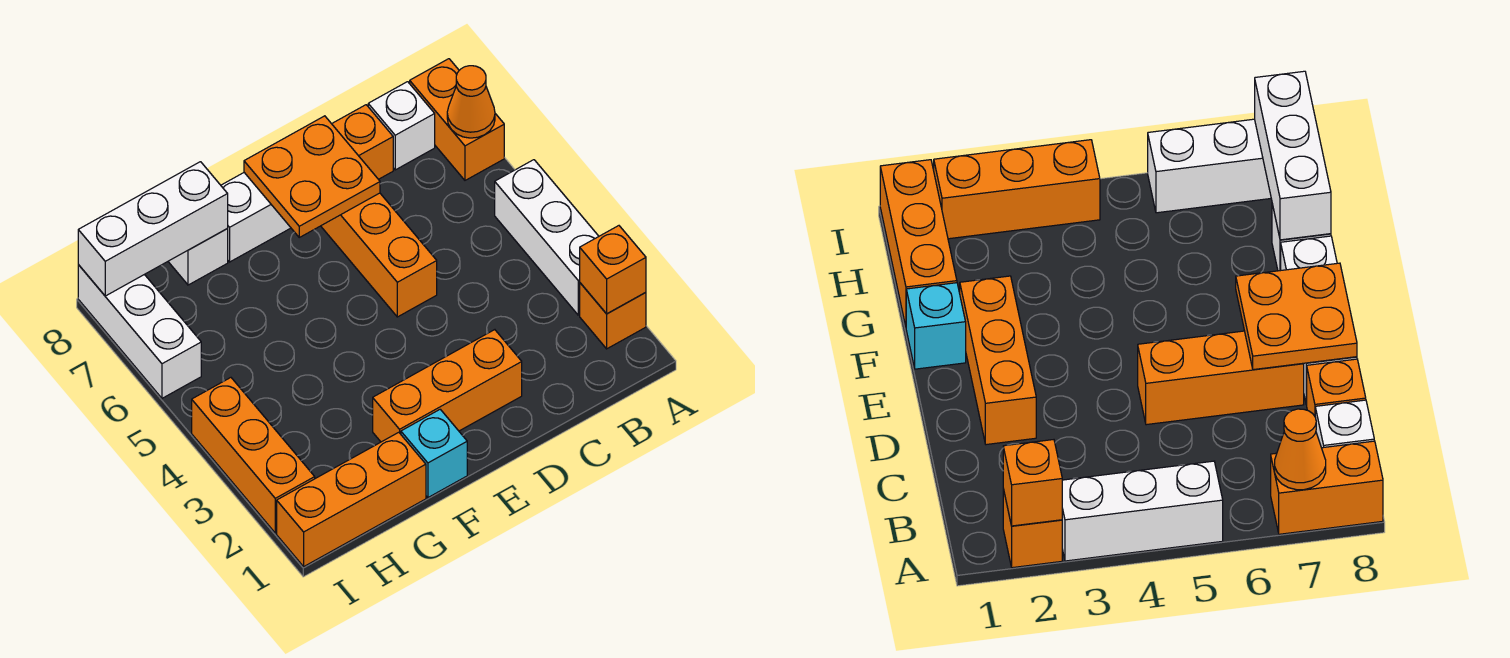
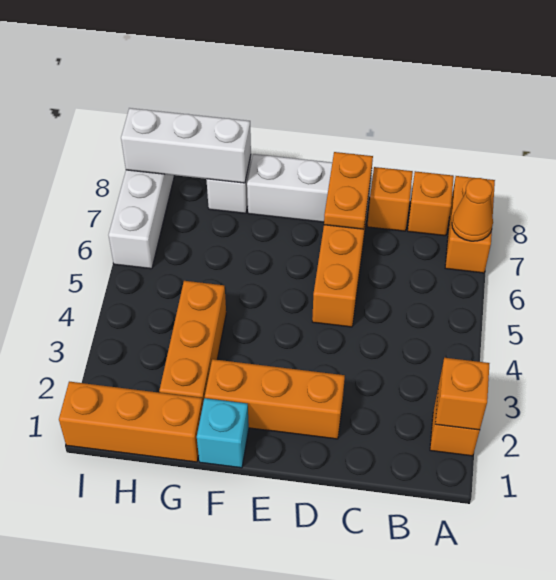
white 1x3 brick [495,160,599,315] -> none
white 1x1 brick [368,82,435,170] -> orange 1x1 brick [408,171,454,236]
orange 2x2 plate [244,116,380,237] -> orange 1x2 plate [324,152,373,229]
orange 1x3 brick [192,378,315,533] -> orange 1x3 brick moved to [159,281,226,402]

